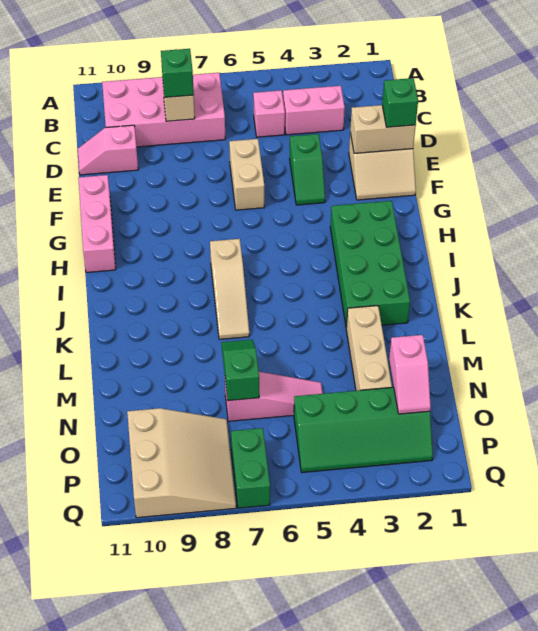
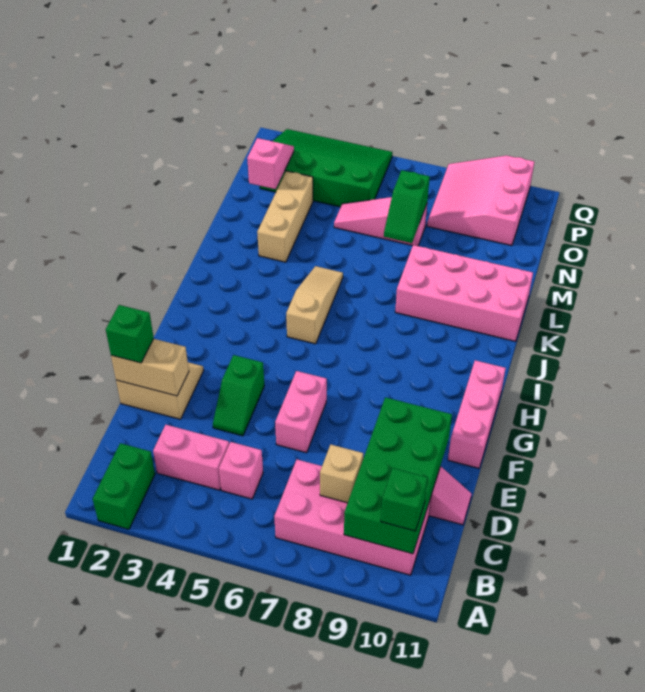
green 1x1 brick [161,49,194,97] -> green 1x1 brick moved to [381,468,427,531]
green 1x2 slope [290,134,325,205] -> green 1x2 slope turned to [213,355,264,436]
tan 1x2 brick [229,139,264,210] -> pink 1x2 brick [275,371,327,453]
green 2x4 brick [330,201,410,327] -> green 2x4 brick moved to [344,397,452,554]
tan 1x3 slope [210,239,249,339] -> tan 1x3 slope moved to [286,266,343,344]
none -> pink 2x4 brick [395,245,533,342]
green 2x4 slope [294,387,433,472] -> green 3x4 slope [260,129,392,207]
tan 3x3 slope [127,408,236,518] -> pink 3x3 slope [427,156,534,246]
green 1x2 brick [231,428,270,508] -> green 1x2 brick moved to [93,443,155,529]

